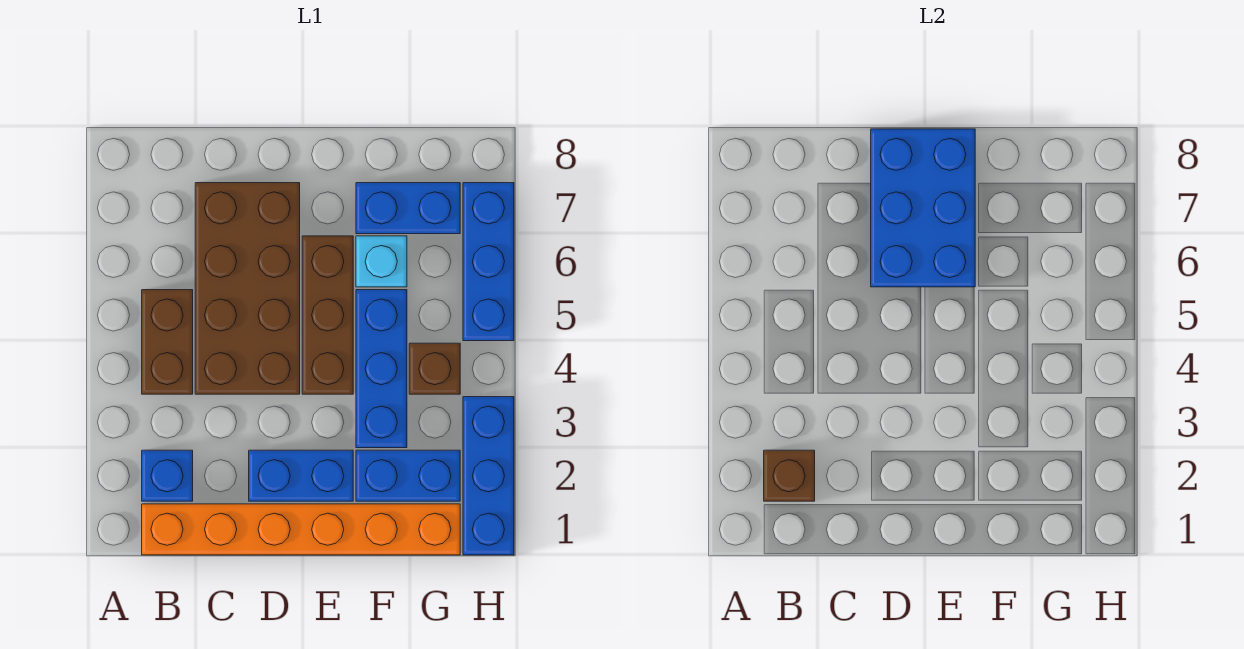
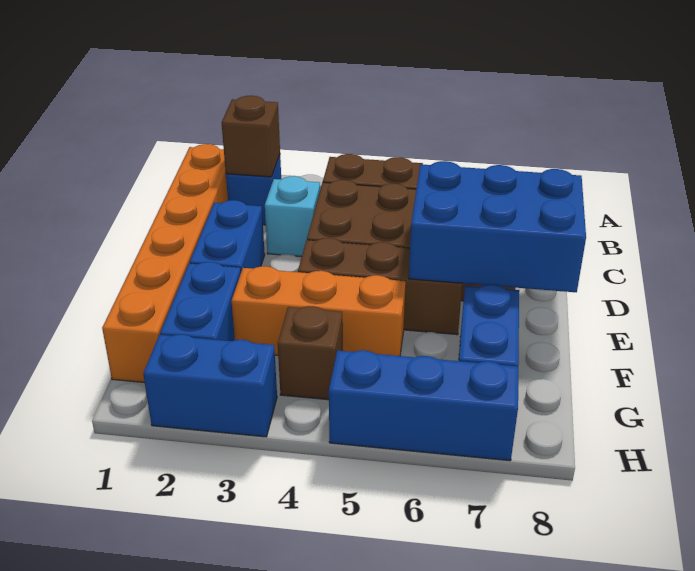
blue 1x3 brick [356,290,407,448] -> orange 1x3 brick [232,266,406,356]
cyan 1x1 brick [356,236,407,287] -> cyan 1x1 brick moved to [265,176,320,257]
blue 1x3 brick [463,397,514,555] -> blue 1x2 brick [143,334,277,437]

